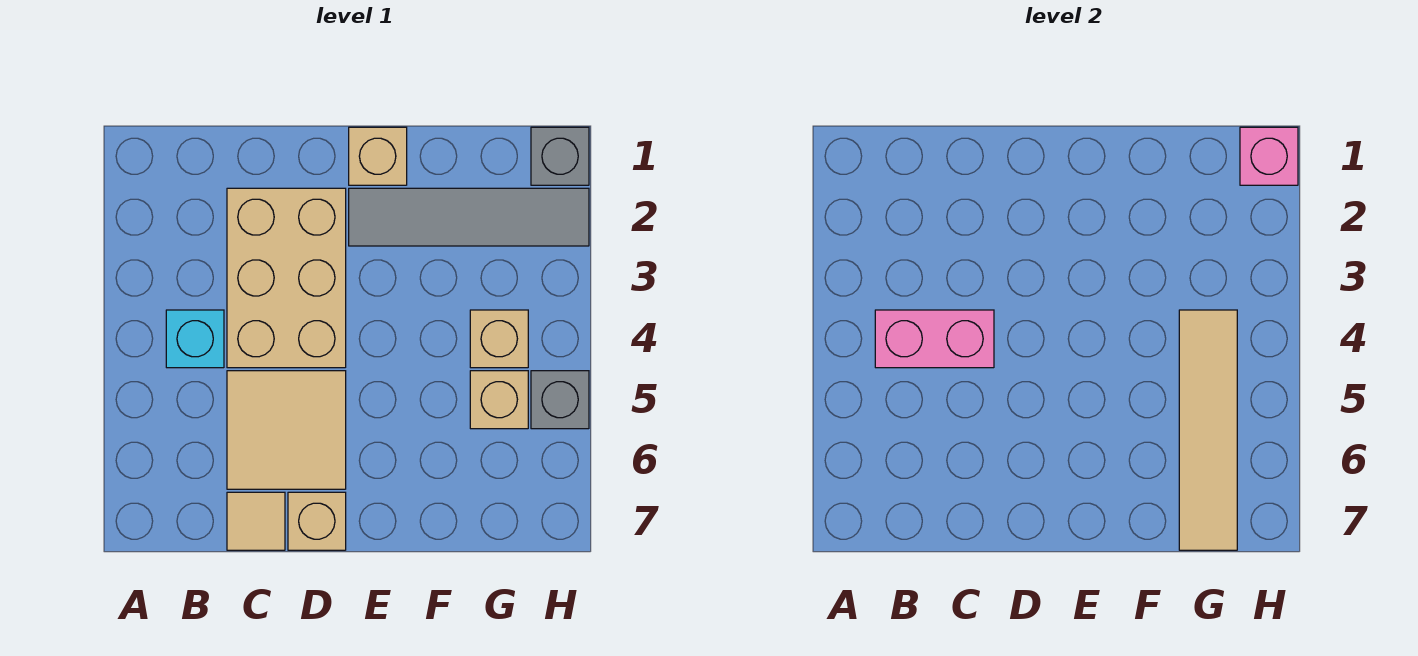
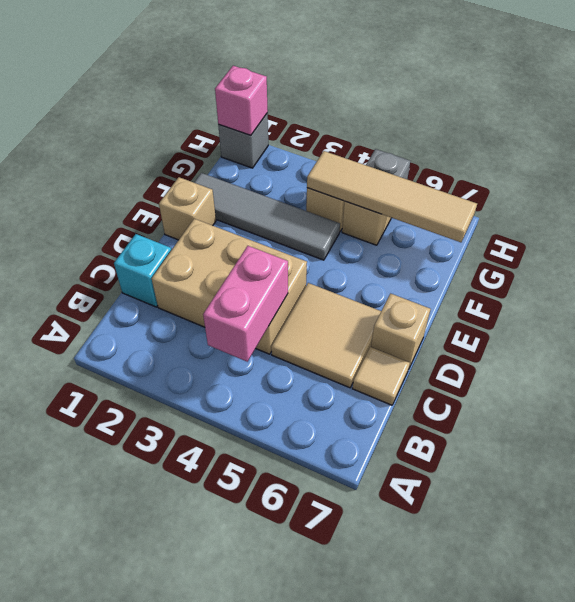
cyan 1x1 brick [166,310,224,368] -> cyan 1x1 brick moved to [114,234,171,307]
grey 1x4 tile [349,188,589,246] -> grey 1x4 tile turned to [194,173,340,260]

